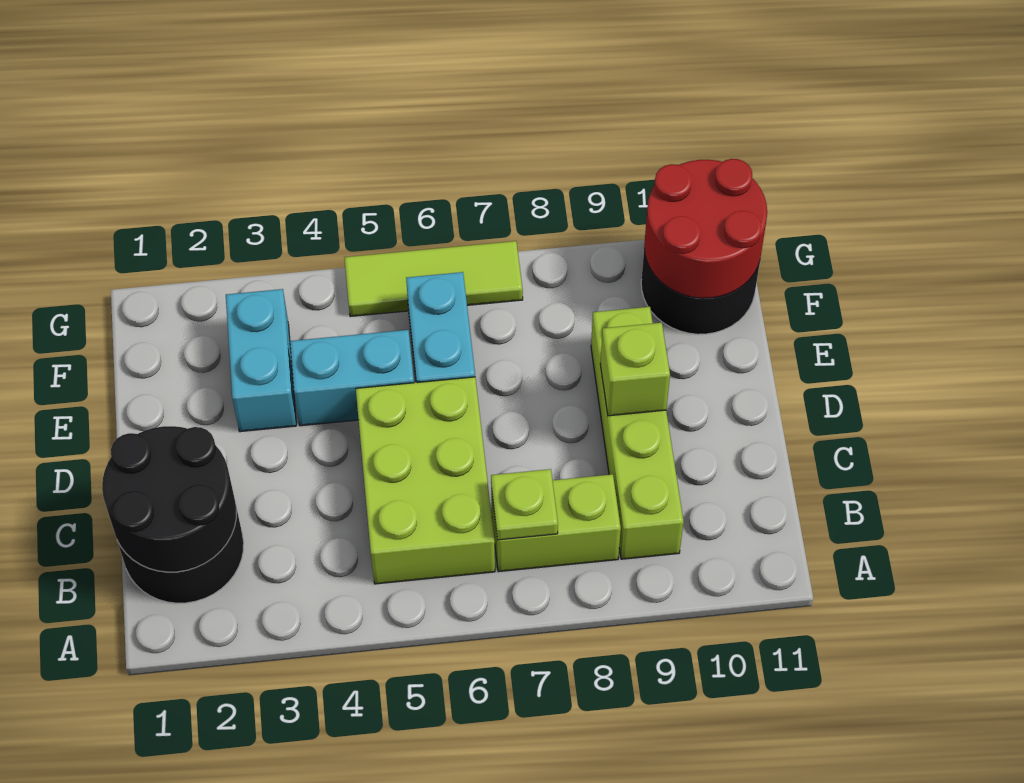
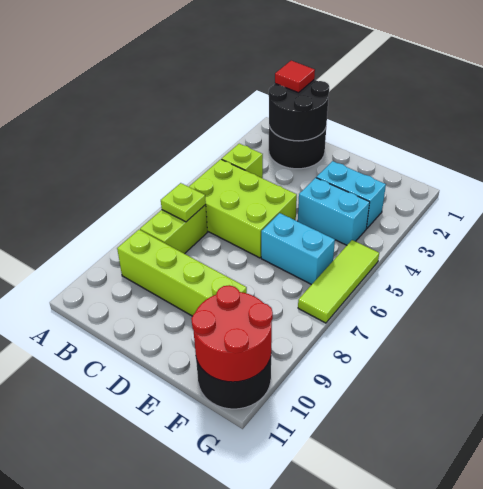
none -> red 1x1 tile [275,61,315,93]
lime 1x1 brick [600,323,670,416] -> lime 1x1 brick moved to [222,144,263,178]
cyan 1x2 brick [290,330,414,426] -> cyan 1x2 brick turned to [298,178,370,245]

